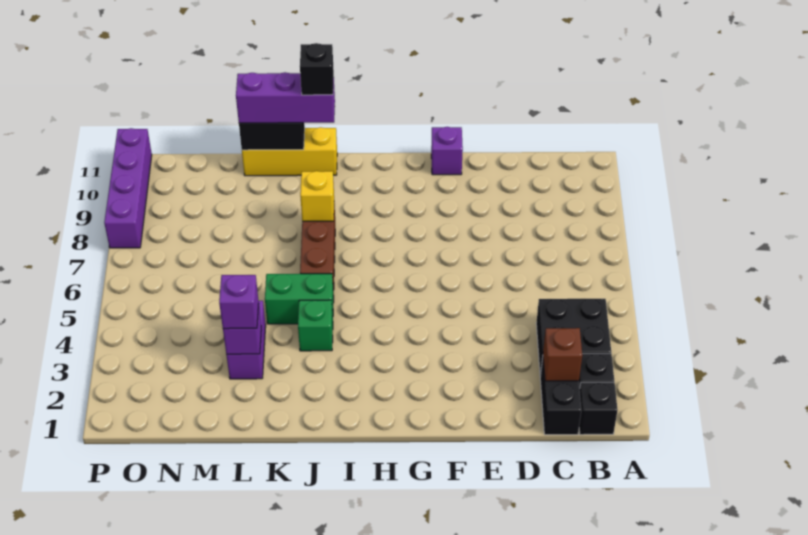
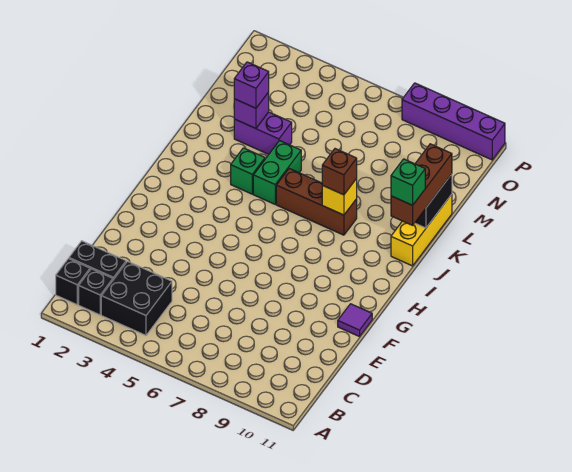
brown 1x1 brick [543,328,582,381] -> brown 1x1 brick moved to [322,149,357,195]
purple 1x1 brick [431,127,463,175] -> purple 1x1 tile [338,304,372,337]
purple 1x3 brick [236,72,335,123] -> brown 1x3 brick [391,144,452,225]
black 1x1 brick [300,43,334,95] -> green 1x1 brick [391,159,425,205]

